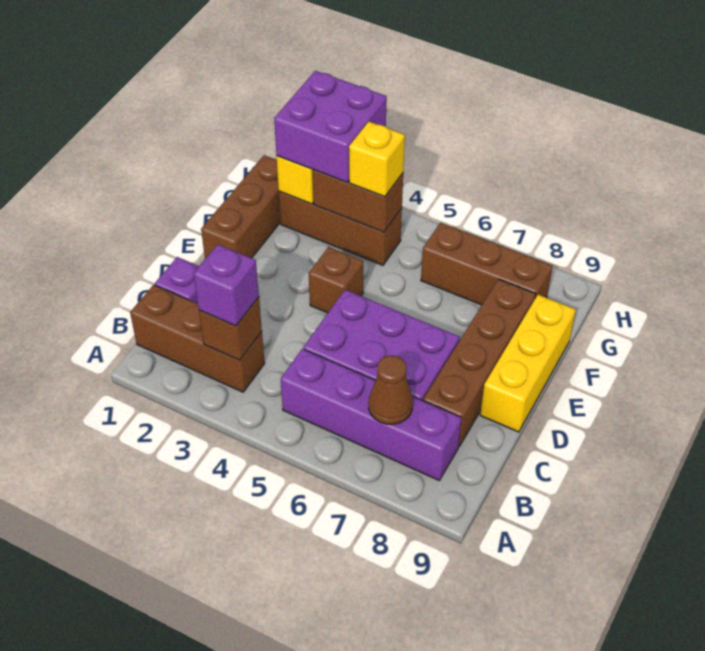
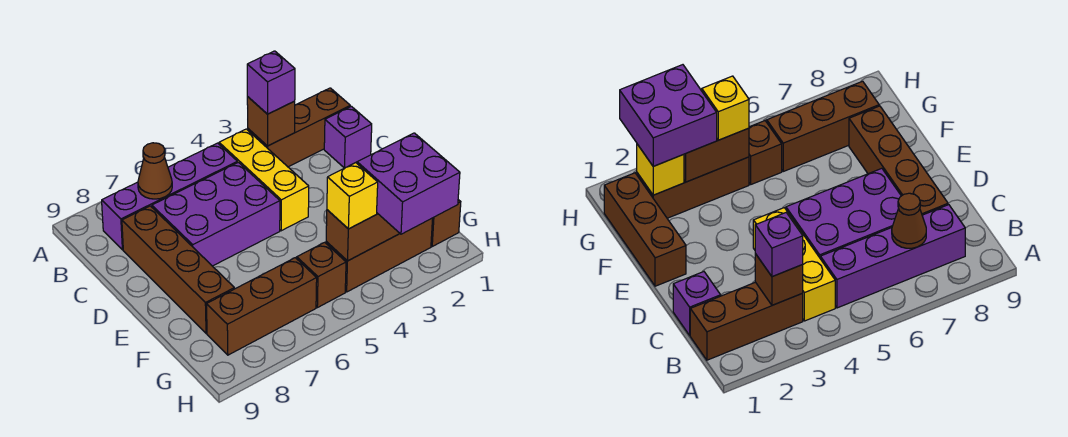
yellow 1x3 brick [480,295,576,432] -> yellow 1x3 brick moved to [219,129,309,231]
brown 1x1 brick [309,247,363,313] -> brown 1x1 brick moved to [297,242,346,308]

